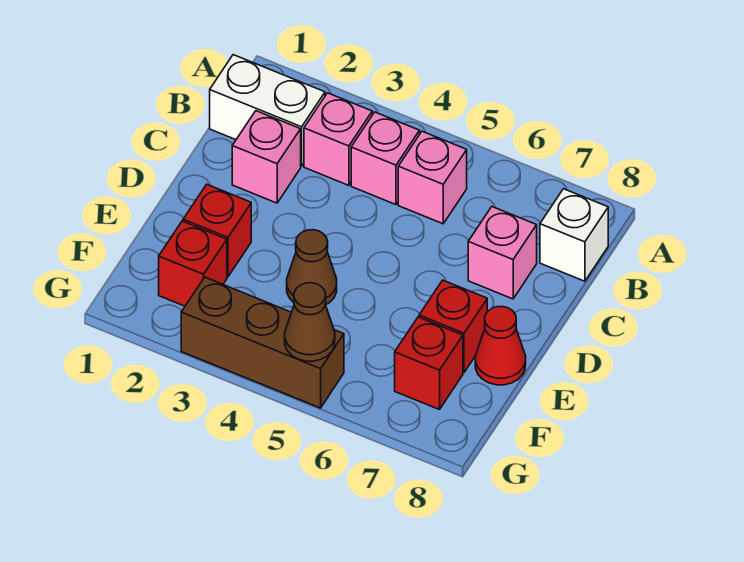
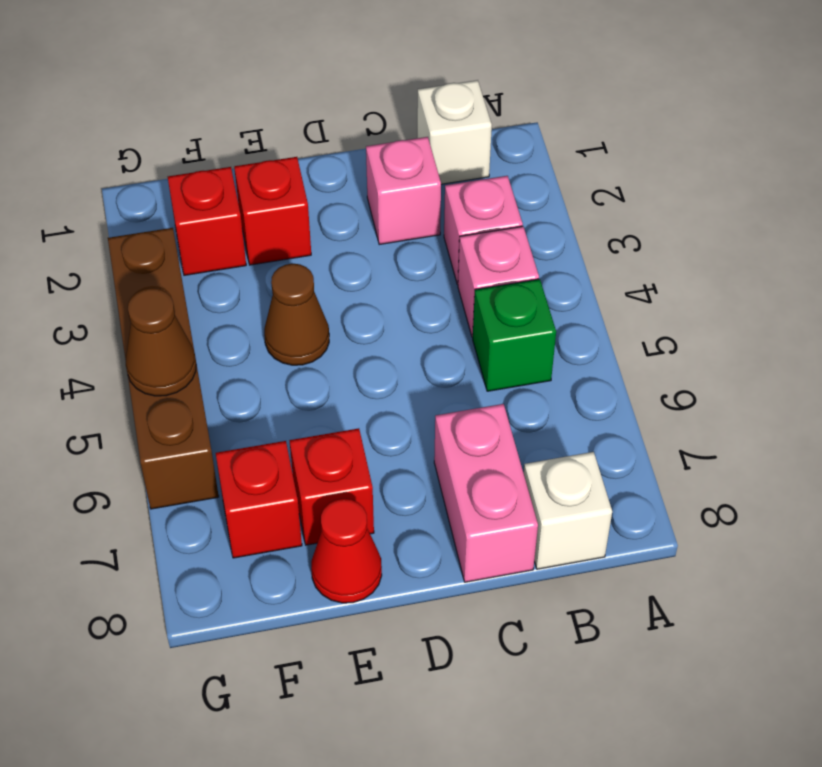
white 1x2 brick [210,55,325,166] -> white 1x1 brick [417,80,492,184]
pink 1x1 brick [398,131,467,224] -> green 1x1 brick [473,279,556,391]
pink 1x1 brick [468,207,537,299] -> pink 1x2 brick [434,404,538,582]
brown 1x3 brick [181,277,344,408] -> brown 1x4 brick [108,228,219,509]

